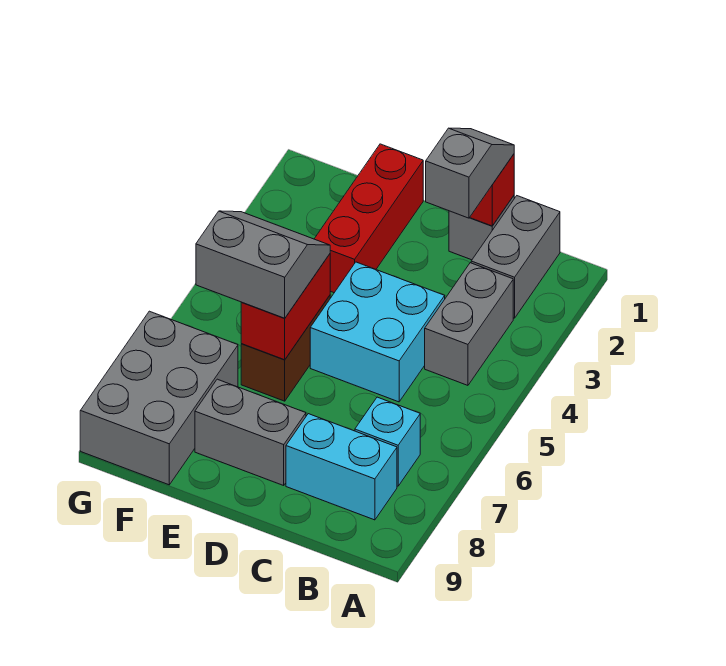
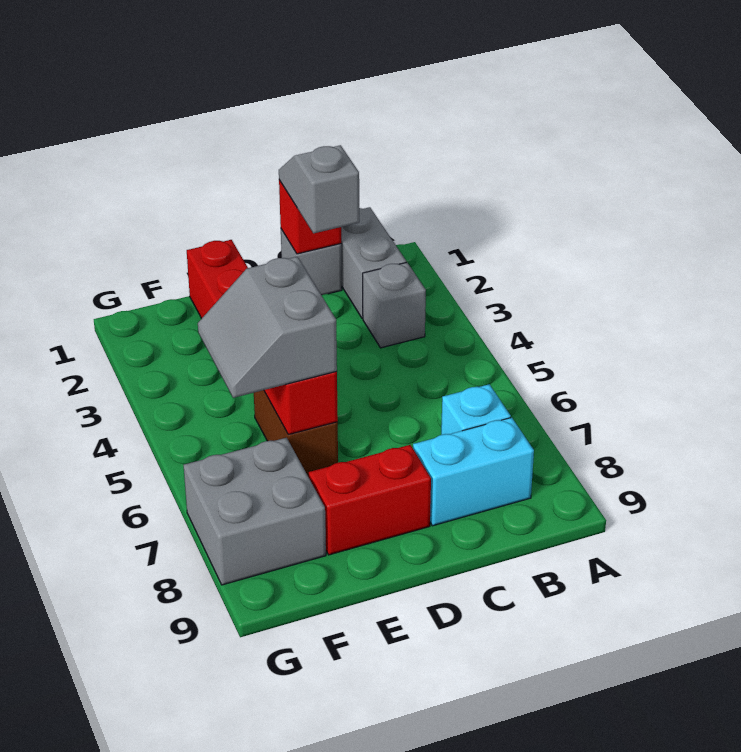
grey 1x2 brick [425,263,513,385] -> grey 1x1 brick [363,262,426,348]
cyan 2x2 brick [310,262,445,402] -> none
grey 1x2 brick [195,379,306,485] -> red 1x2 brick [309,445,431,555]
grey 2x2 slope [196,211,330,318] -> grey 2x2 slope turned to [198,257,337,398]
grey 2x3 brick [80,311,238,485] -> grey 2x2 brick [184,438,326,585]

